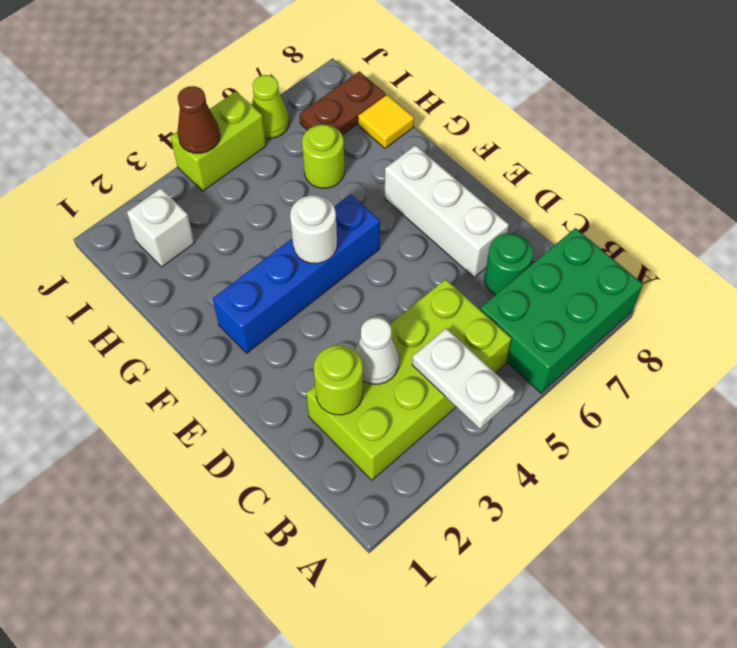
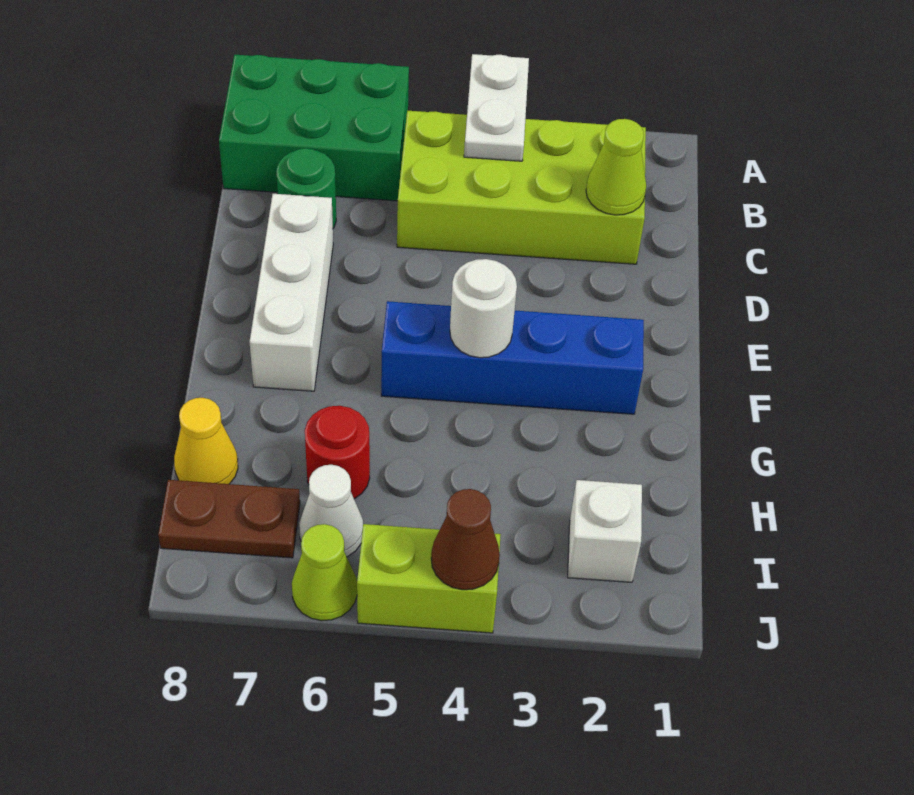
lime 1x1 round brick [314,345,363,415] -> lime 1x1 cone [586,119,646,215]
white 1x1 cone [355,318,399,384] -> white 1x1 cone moved to [299,465,363,557]
lime 1x1 round brick [302,125,344,188] -> red 1x1 round brick [305,406,370,499]
yellow 1x1 tile [358,95,414,148] -> yellow 1x1 cone [174,398,238,484]

